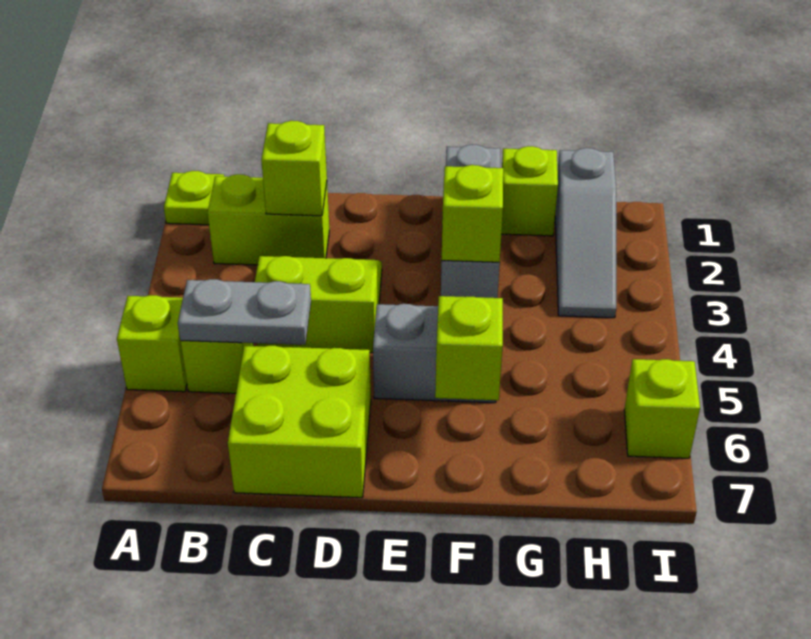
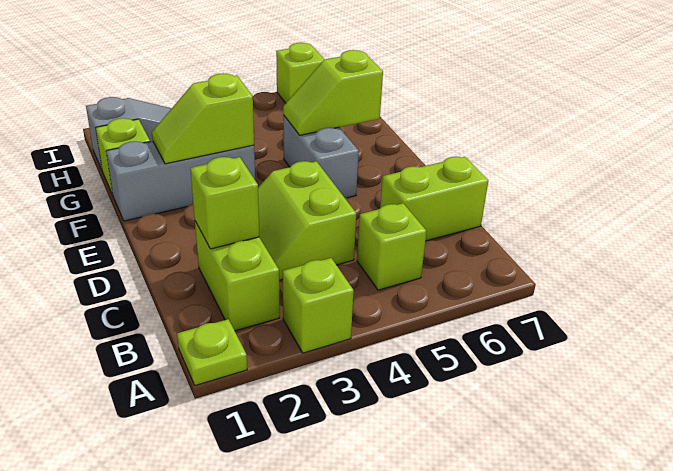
lime 1x1 brick [117,295,187,392] -> lime 1x1 brick moved to [283,258,354,353]
grey 1x2 plate [178,279,311,345] -> none
lime 2x2 brick [228,346,371,498] -> lime 1x2 brick [380,157,488,241]

